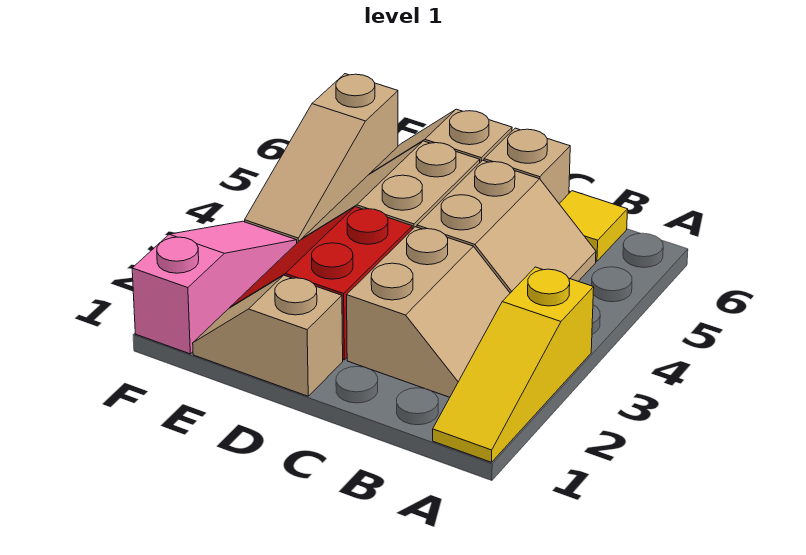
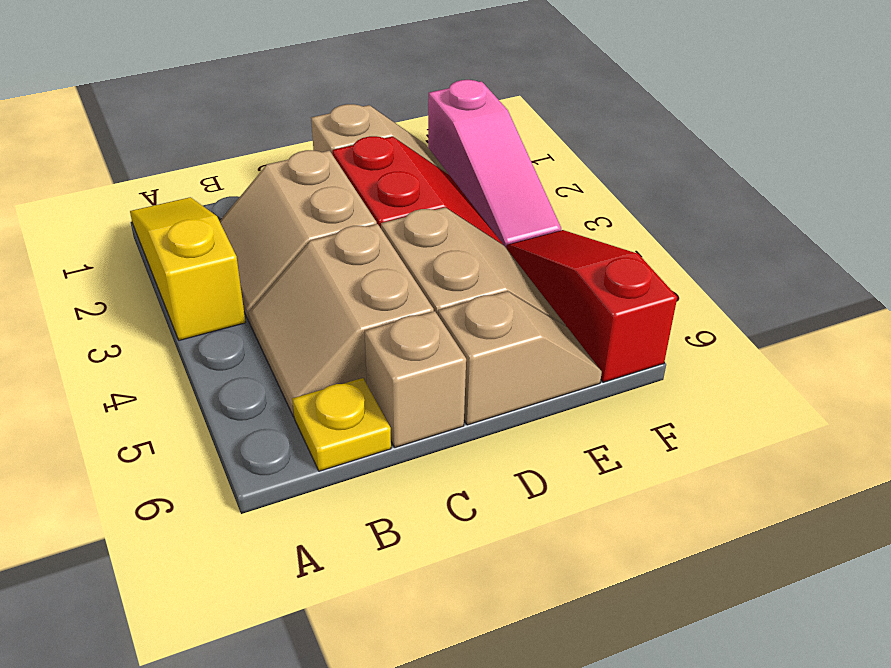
yellow 1x1 tile [559,191,628,261] -> yellow 1x1 plate [292,378,391,471]
tan 1x3 slope [245,74,398,243] -> red 1x3 slope [507,230,677,382]

